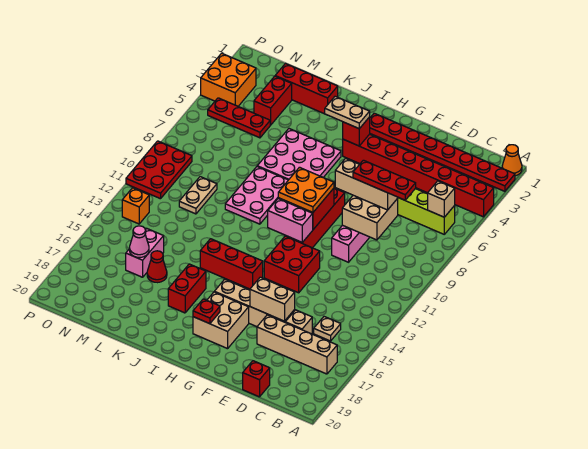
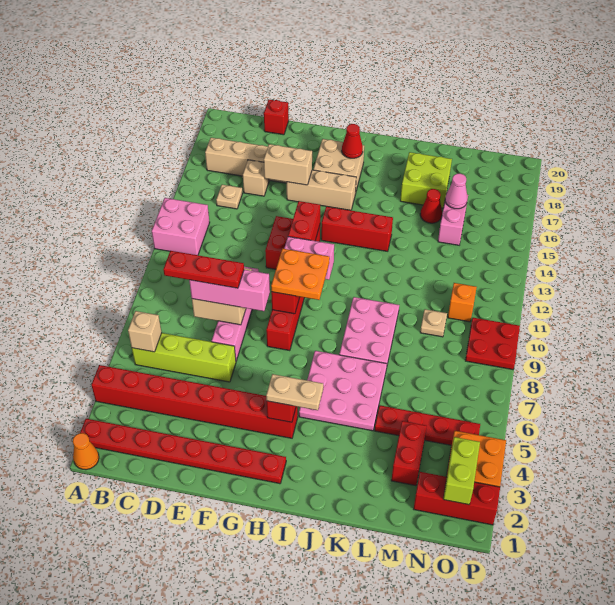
none -> pink 2x2 brick [152,198,210,255]
tan 1x3 brick [335,158,398,210] -> pink 1x3 brick [189,270,270,311]
red 1x1 plate [193,299,220,324] -> red 1x1 cone [342,124,363,158]
red 1x2 brick [168,264,206,313] -> red 1x2 brick moved to [288,201,320,241]
red 1x3 brick [276,63,338,114] -> red 1x3 brick moved to [414,472,500,525]
none -> lime 2x2 brick [400,152,452,208]
red 1x3 plate [208,98,270,138] -> red 1x4 plate [375,406,480,445]
tan 1x2 plate [179,177,217,214] -> tan 1x1 plate [420,309,447,337]
none -> lime 1x2 brick [443,437,480,505]
red 2x3 plate [126,141,192,199] -> red 2x2 plate [465,318,520,370]
orange 1x1 brick [122,188,149,224] -> orange 1x1 brick moved to [448,283,477,322]

